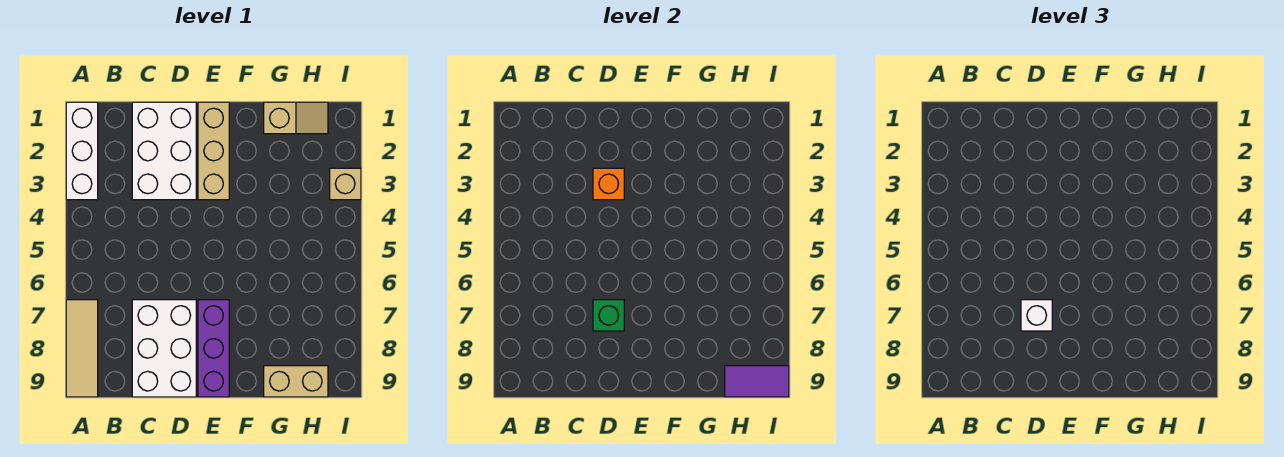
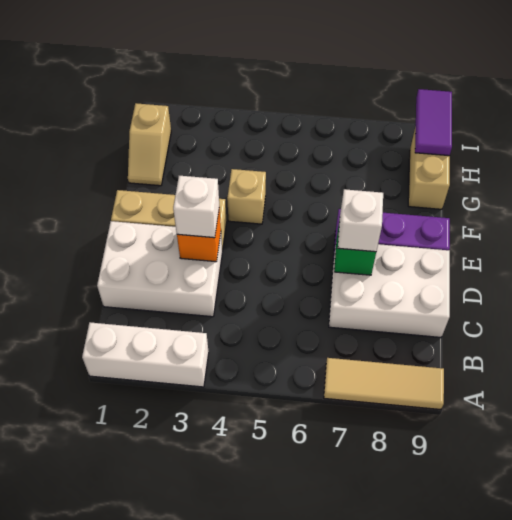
none -> white 1x1 brick [173,176,219,238]
tan 1x2 slope [264,102,328,134] -> tan 1x2 slope turned to [128,103,171,186]
tan 1x1 brick [330,168,361,200] -> tan 1x1 brick moved to [227,169,266,224]

